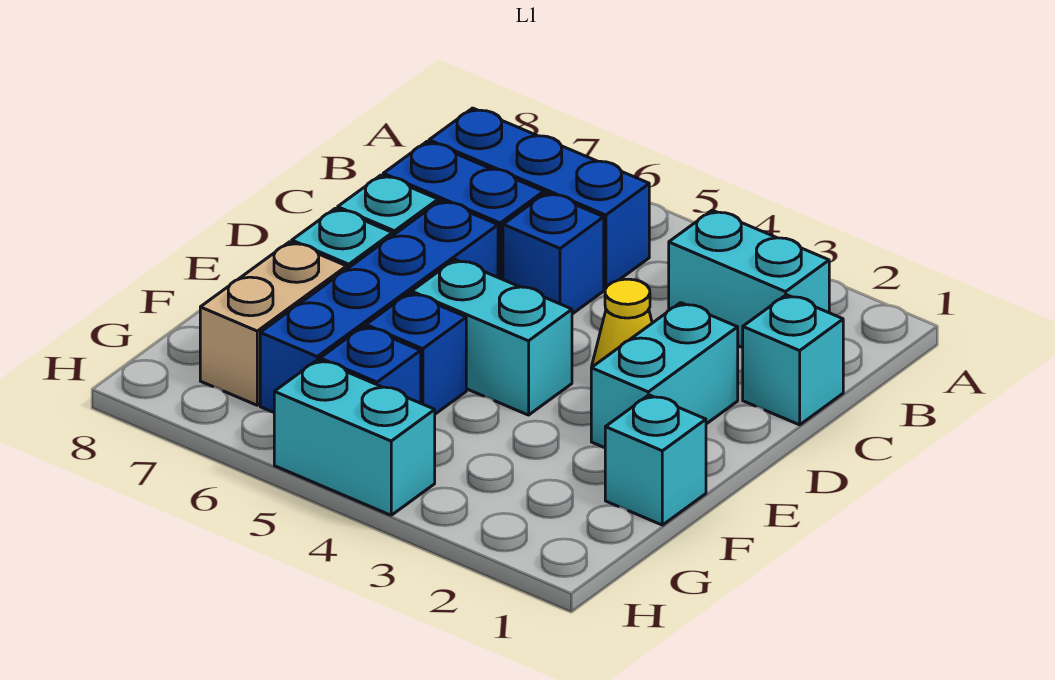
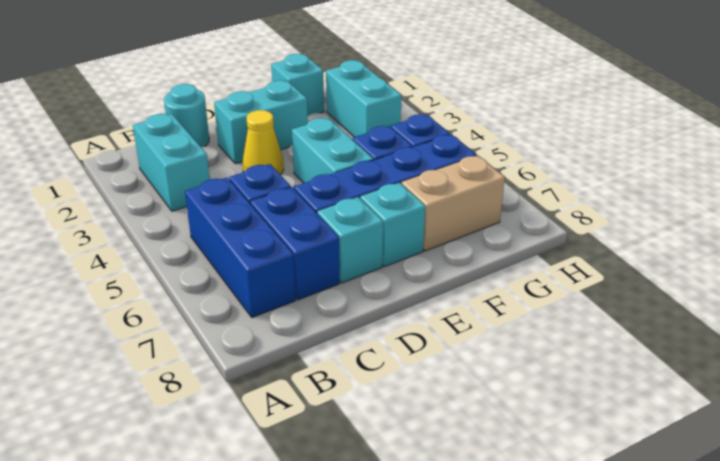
cyan 1x1 brick [743,295,843,425] -> cyan 1x1 round brick [164,84,209,147]
cyan 1x2 brick [274,360,435,515] -> cyan 1x2 brick moved to [326,60,401,137]

